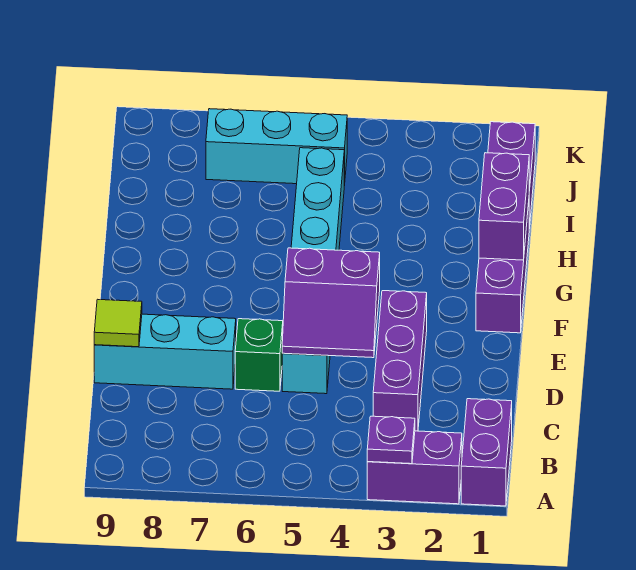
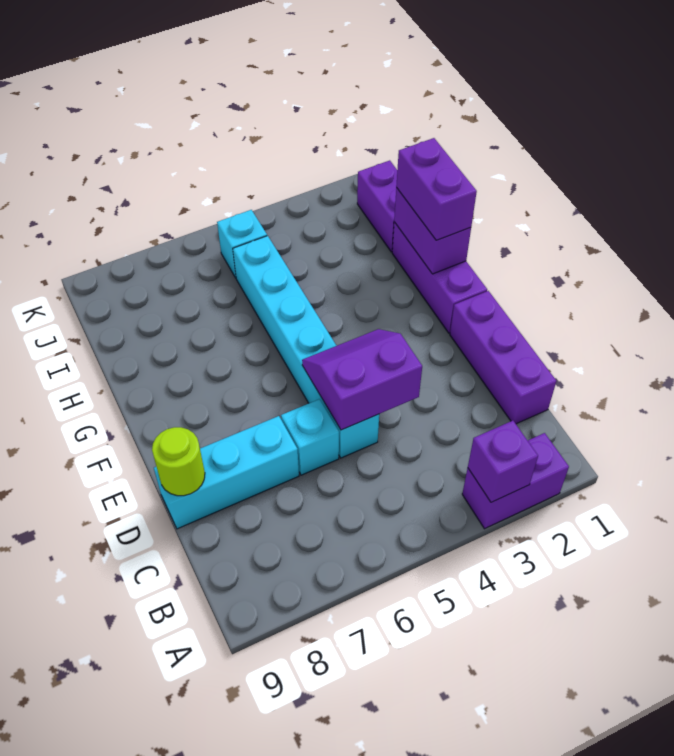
purple 1x2 brick [461,399,512,506] -> purple 1x2 brick moved to [396,138,477,240]
purple 1x1 plate [367,416,415,464] -> purple 1x1 brick [468,421,538,502]
purple 1x3 brick [373,291,427,431] -> purple 1x3 brick moved to [450,291,556,424]
purple 2x2 slope [282,248,380,358] -> purple 2x2 slope turned to [302,329,422,430]
green 1x1 brick [235,319,283,391] -> cyan 1x1 brick [281,399,339,475]
lime 1x1 tile [94,299,142,347] -> lime 1x1 round brick [152,427,205,496]
cyan 1x3 brick [206,109,347,186] -> cyan 1x1 brick [217,210,267,278]

